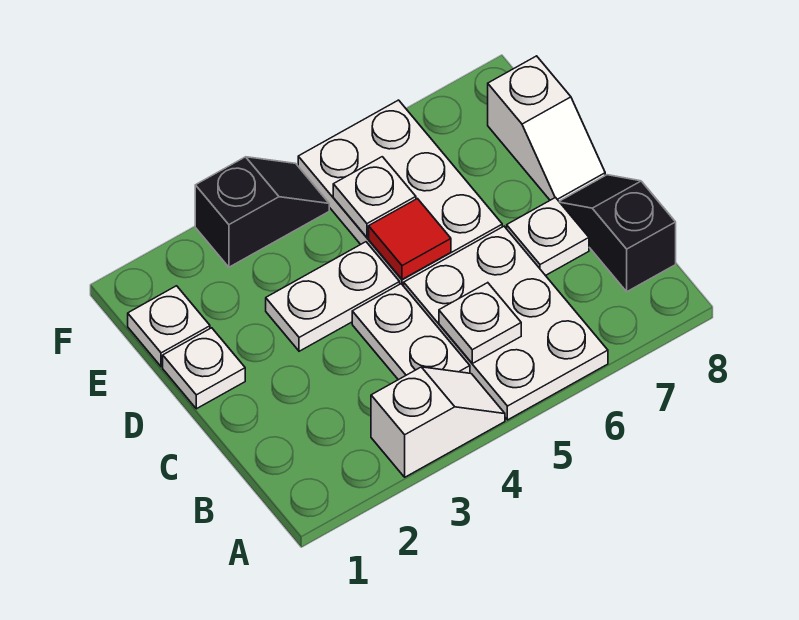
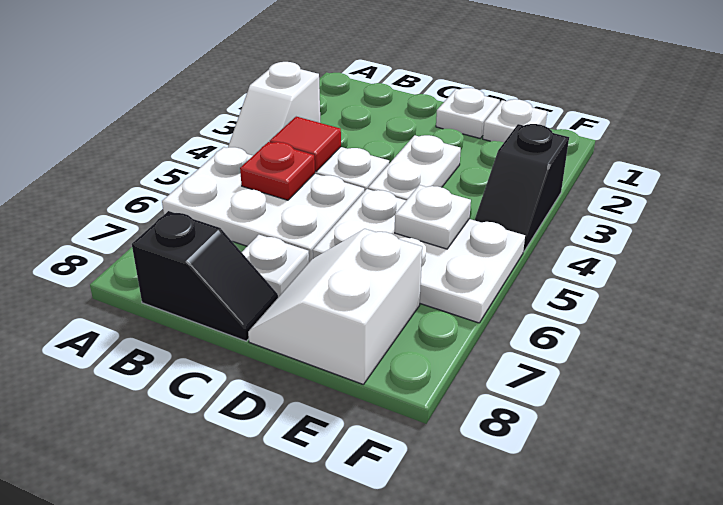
white 1x1 plate [439,283,521,363] -> red 1x1 plate [240,142,315,200]
red 1x1 tile [369,199,451,279] -> red 1x1 tile moved to [270,117,341,172]
white 1x2 slope [488,56,605,201] -> white 2x2 slope [248,229,422,385]

